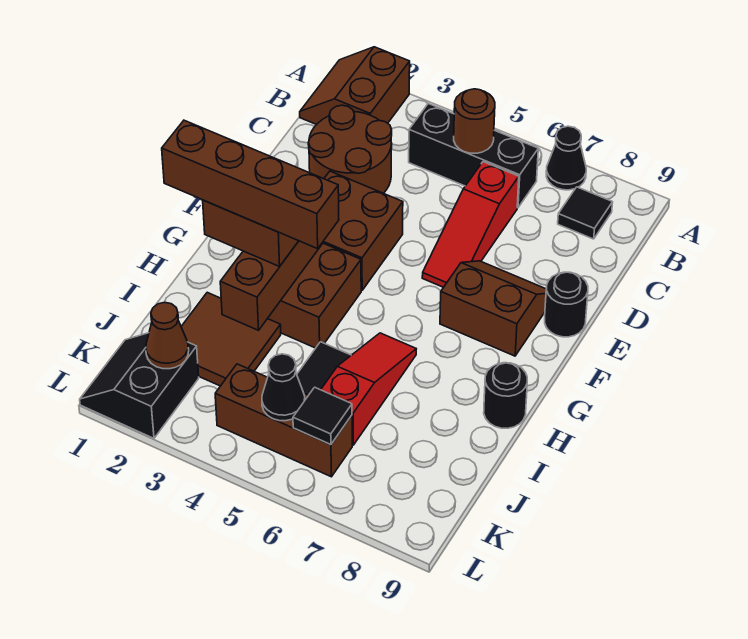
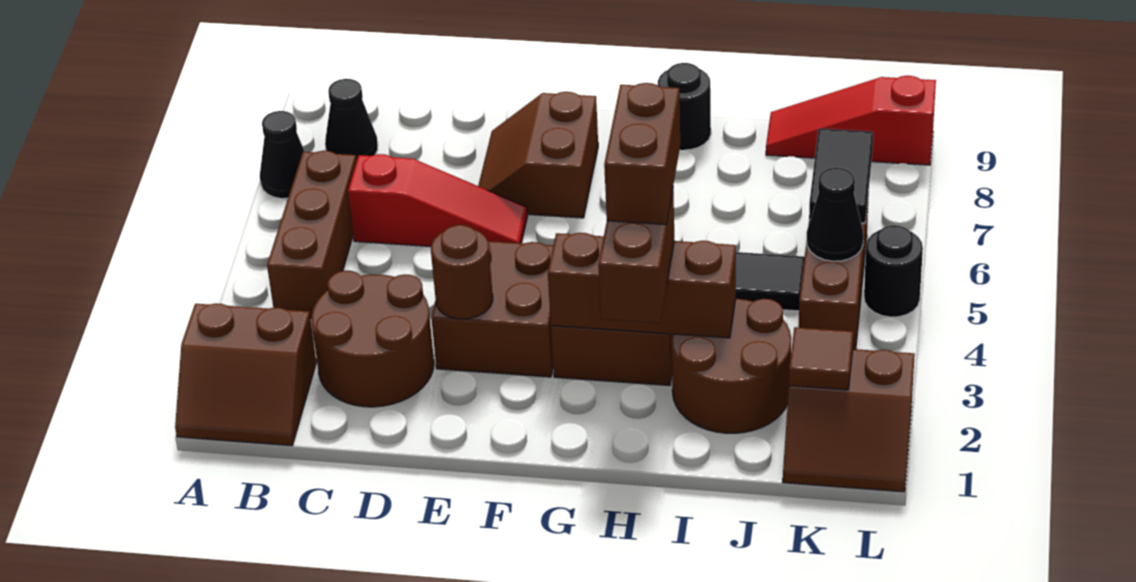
black 1x3 brick [409,104,538,208] -> brown 1x3 brick [267,151,356,318]
brown 1x1 round brick [454,89,495,153] -> brown 1x1 round brick moved to [431,225,493,319]
black 1x1 tile [558,187,613,239] -> black 1x1 cone [325,79,378,161]
black 1x1 round brick [545,272,588,337] -> black 1x1 round brick moved to [864,225,923,317]
brown 1x4 brick [162,120,339,249] -> brown 1x2 brick [604,83,680,225]
red 1x3 slope [321,333,416,445] -> red 1x3 slope moved to [766,76,936,165]
brown 2x2 tile [181,292,281,386] -> brown 2x2 round brick [671,299,791,433]
black 2x2 slope [80,333,199,438] -> brown 2x2 slope [783,349,915,492]
brown 1x1 cone [146,302,189,369] -> brown 1x1 tile [789,327,853,390]
black 1x1 tile [293,387,352,445] -> black 1x2 tile [809,128,873,223]

